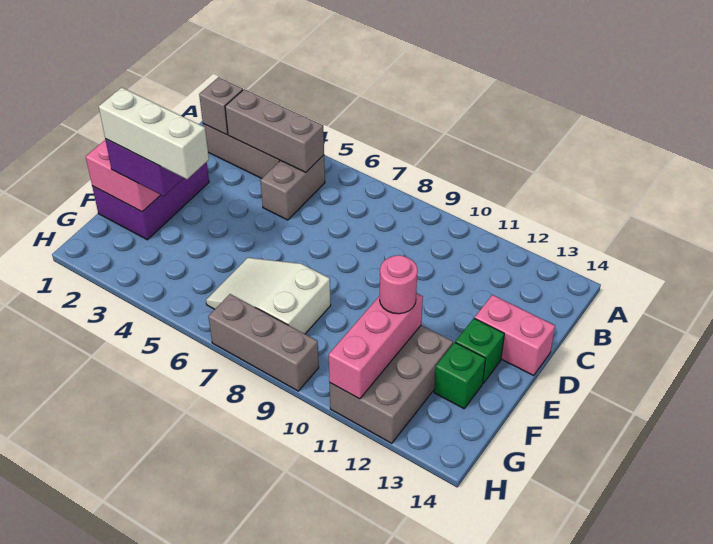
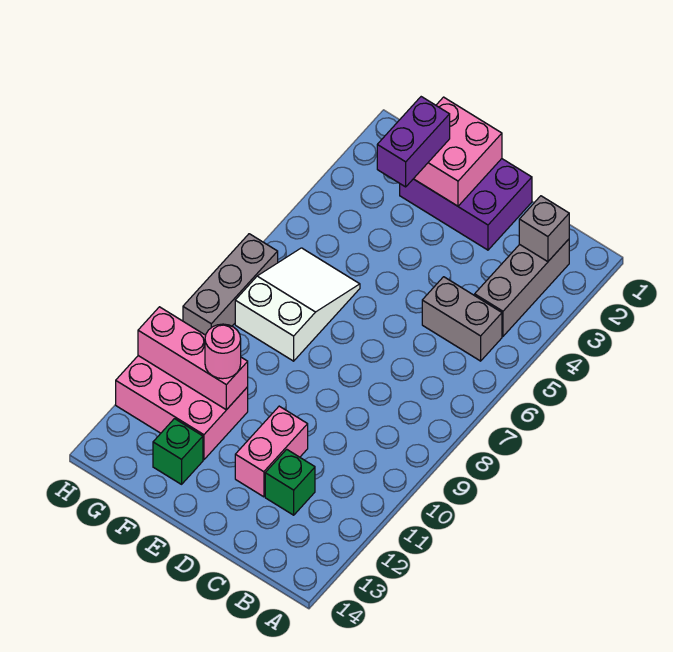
grey 1x3 brick [225,89,324,172] -> none
pink 1x2 brick [475,295,555,375] -> pink 1x2 brick moved to [235,406,308,497]
green 1x1 brick [455,318,504,383] -> green 1x1 brick moved to [265,449,315,515]
white 1x3 brick [99,87,209,179] -> none
grey 2x3 brick [329,325,453,443] -> pink 2x3 brick [116,356,248,460]

